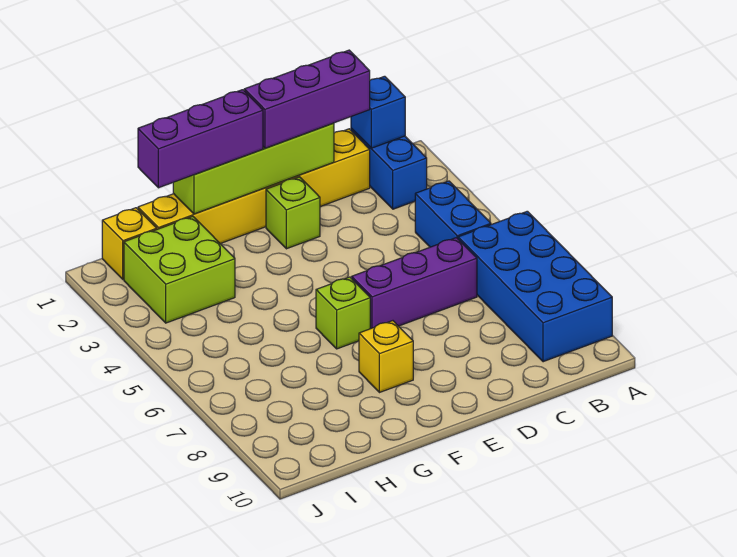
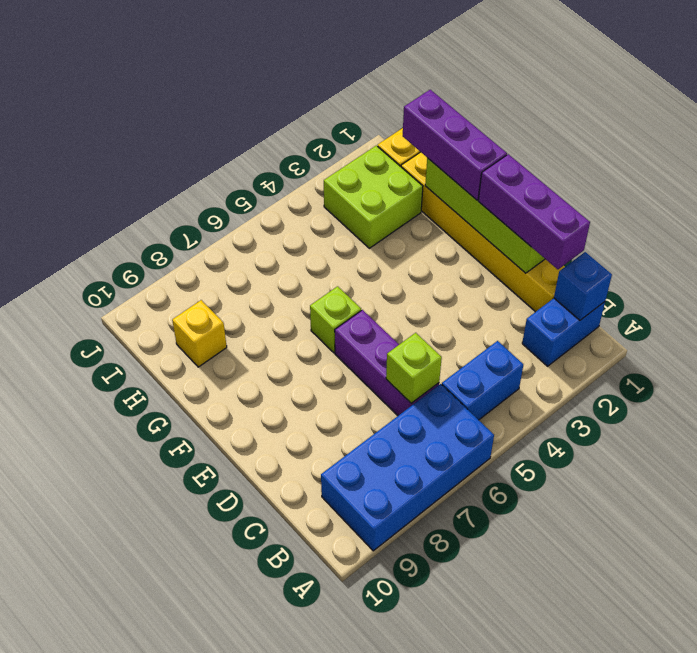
lime 1x1 brick [266,177,320,249] -> lime 1x1 brick moved to [386,333,442,403]
yellow 1x1 brick [359,321,413,393] -> yellow 1x1 brick moved to [172,300,227,367]

